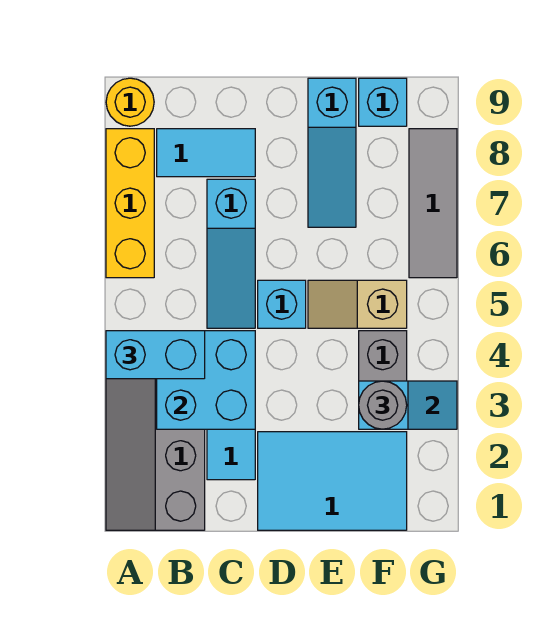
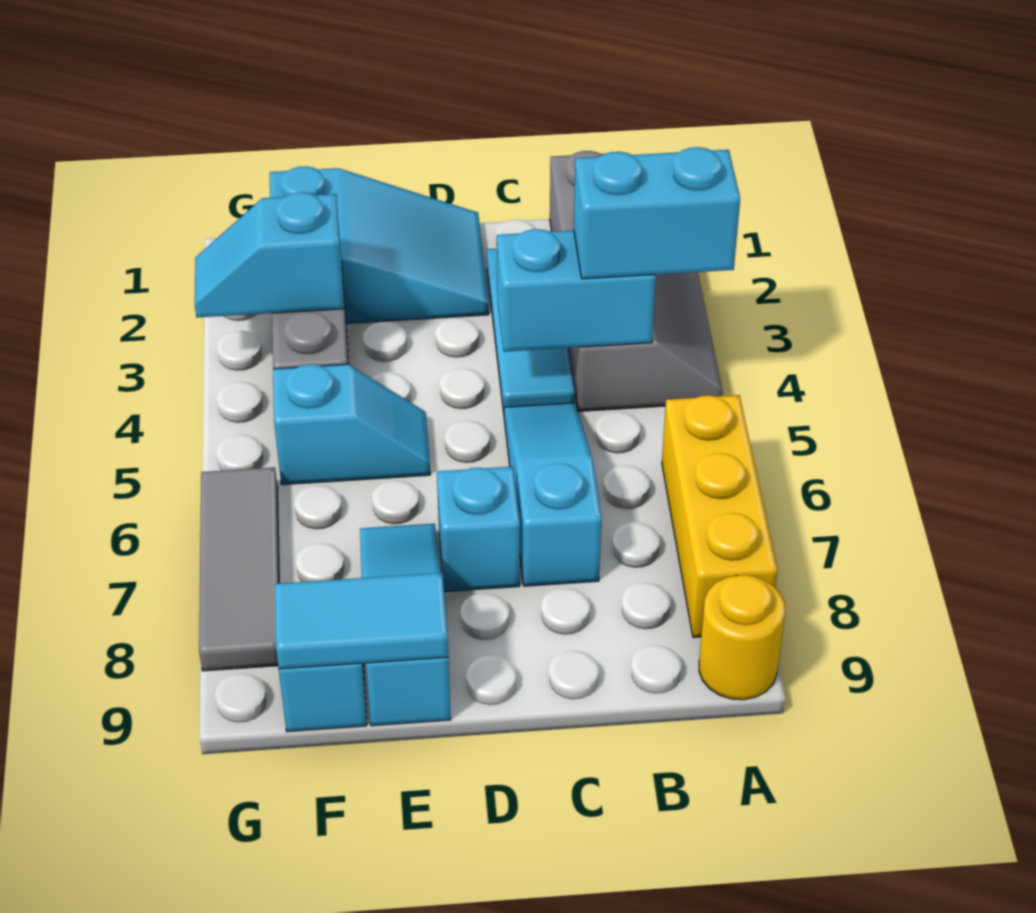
cyan 2x2 brick [157,331,255,429] -> cyan 1x2 brick [497,229,656,352]
cyan 1x2 tile [157,129,255,177] -> cyan 1x2 tile moved to [275,573,448,669]
cyan 2x3 tile [258,432,407,530] -> cyan 2x3 slope [270,166,489,323]
cyan 1x1 brick [258,280,306,328] -> cyan 1x1 brick moved to [437,467,520,592]
tan 1x2 slope [308,280,407,328] -> cyan 1x2 slope [273,364,430,485]
grey 1x1 round brick [359,381,407,429] -> none

